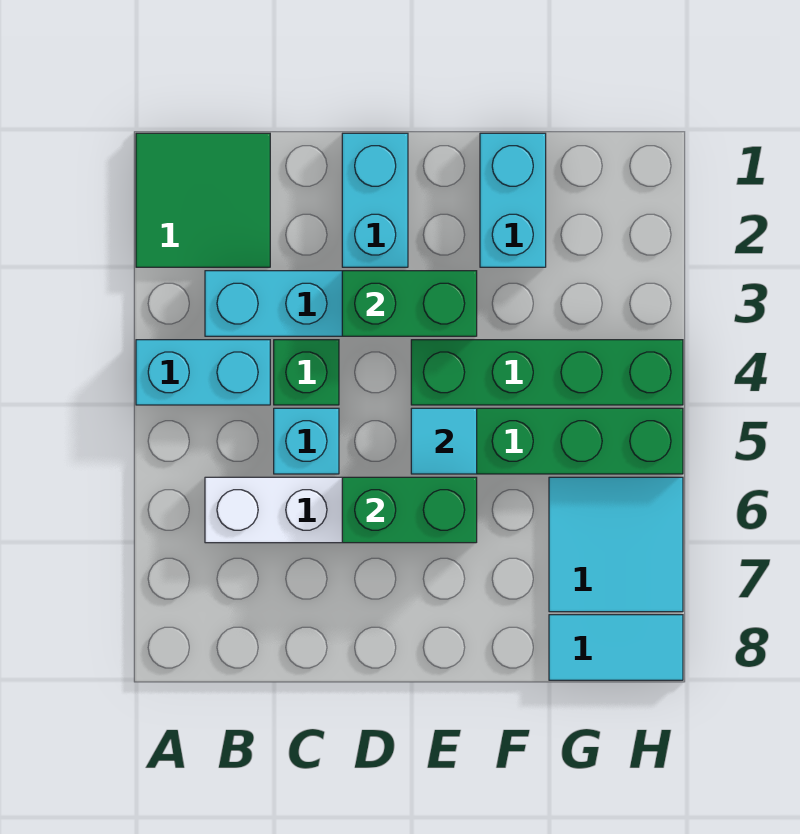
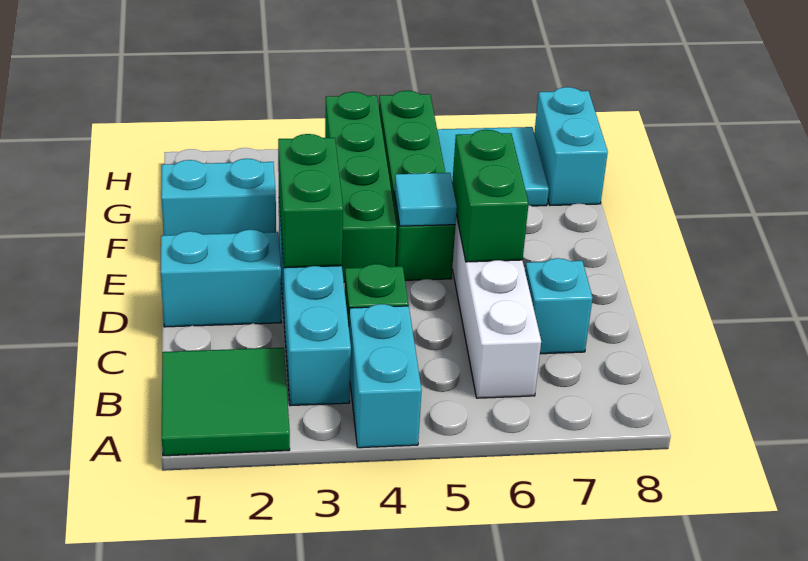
cyan 1x1 brick [274,408,339,474] -> cyan 1x1 brick moved to [525,258,593,354]
cyan 1x2 tile [549,615,683,680] -> cyan 1x2 brick [534,87,608,205]

